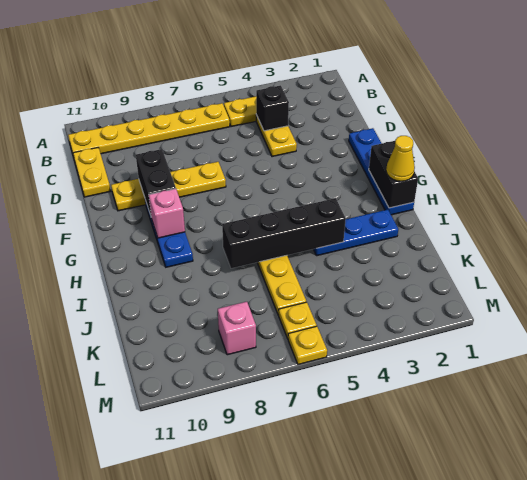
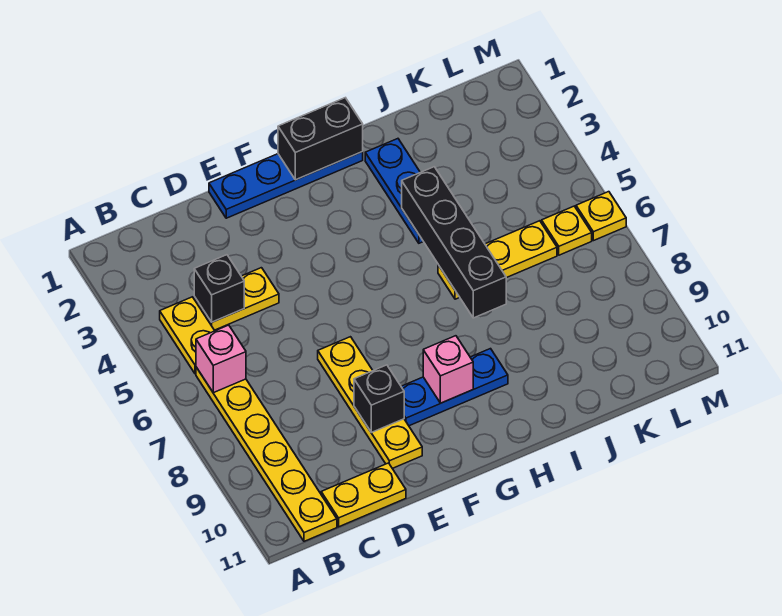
black 1x2 brick [136,149,176,215] -> black 1x1 brick [354,365,404,432]
yellow 1x1 cone [386,136,415,181] -> none
pink 1x1 brick [218,302,256,355] -> pink 1x1 brick moved to [196,325,246,393]

